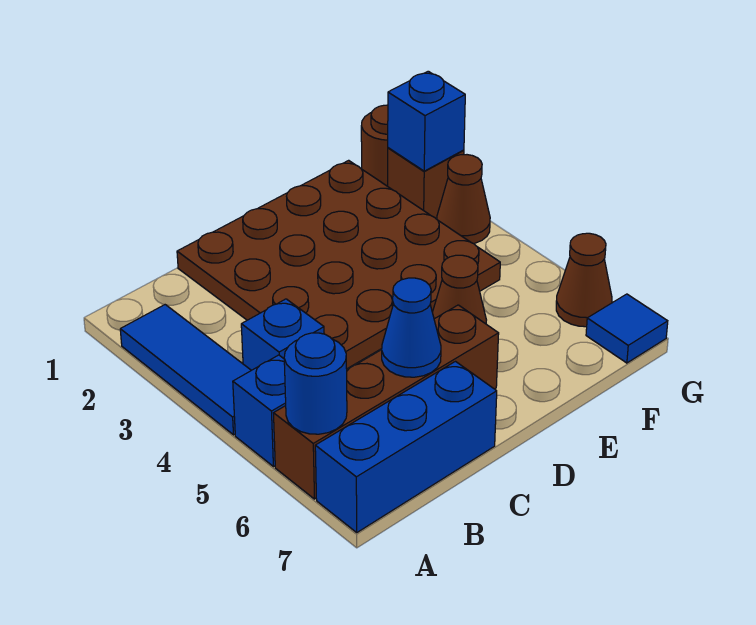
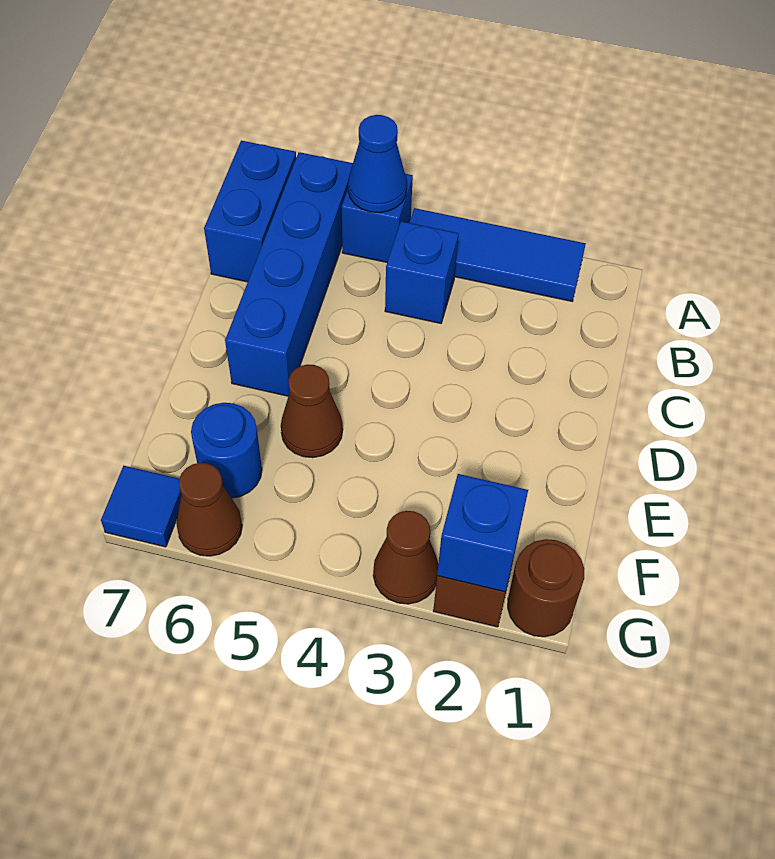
brown 1x4 brick [274,305,499,499] -> blue 1x4 brick [225,152,353,396]
blue 1x1 round brick [284,333,347,434] -> blue 1x1 round brick moved to [191,403,262,498]
blue 1x3 brick [315,362,497,532] -> blue 1x2 brick [204,141,296,282]
brown 4x4 plate [177,160,500,369] -> none
blue 1x1 cone [382,278,441,377] -> blue 1x1 cone moved to [348,115,407,213]

